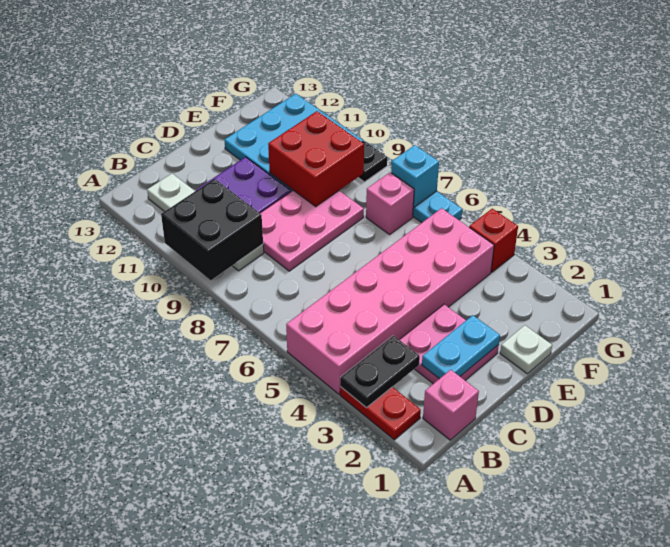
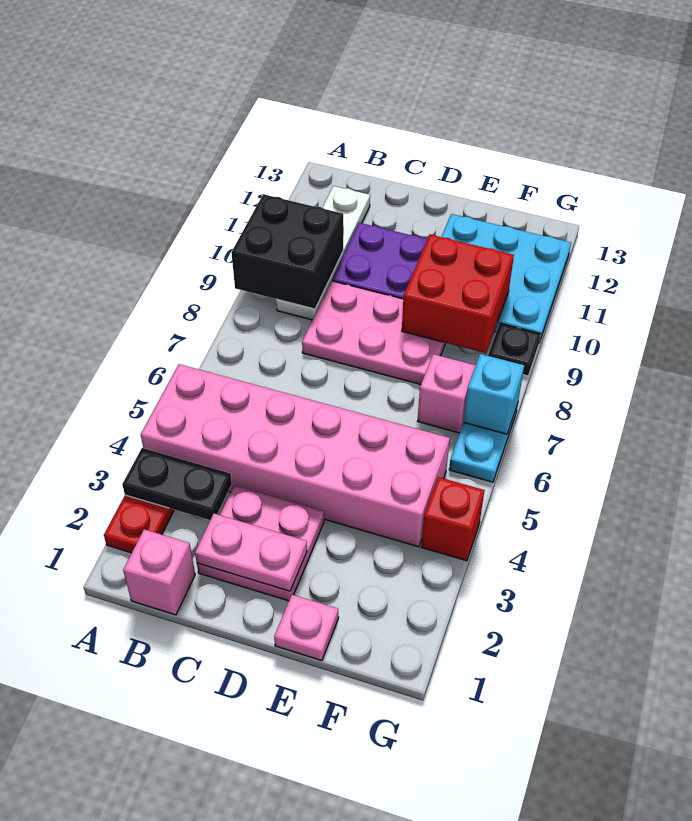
cyan 1x2 plate [422,315,500,379] -> pink 1x2 plate [195,514,307,591]
white 1x1 plate [500,325,552,374] -> pink 1x1 plate [274,595,339,661]

